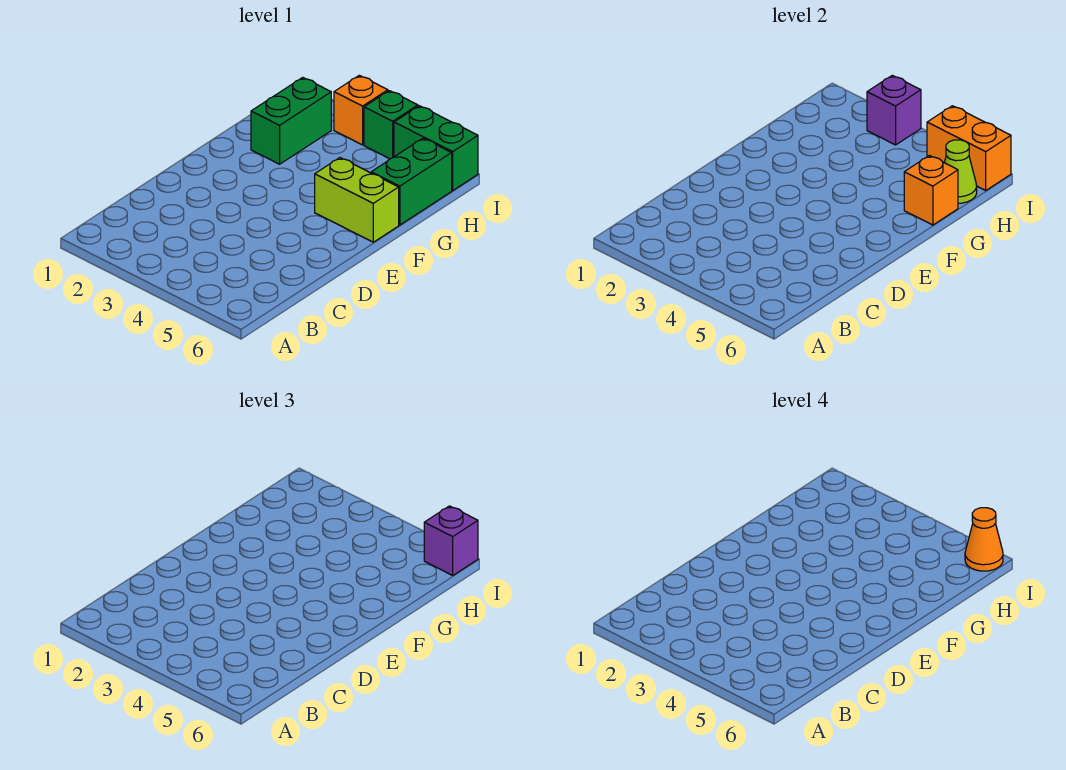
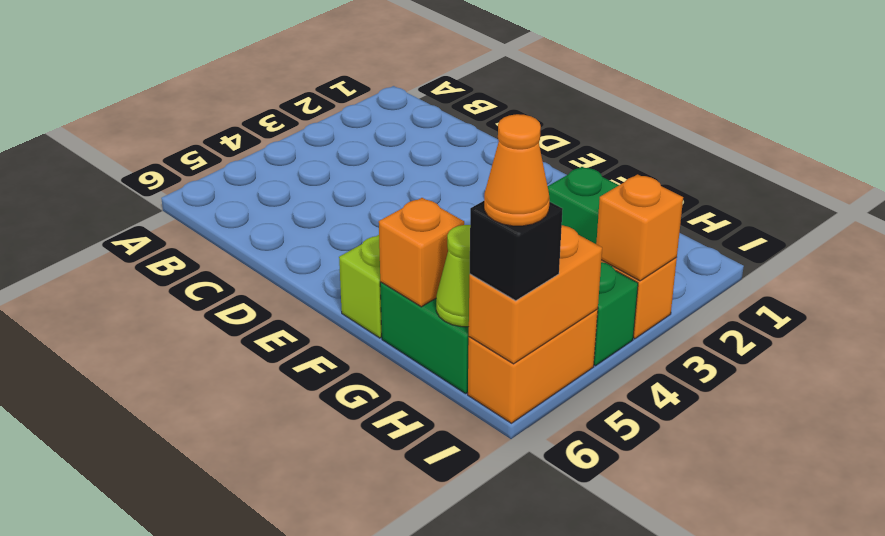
purple 1x1 brick [867,75,921,145] -> orange 1x1 brick [596,174,683,281]
green 1x2 brick [394,106,478,190] -> orange 1x2 brick [468,310,598,423]
purple 1x1 brick [424,506,478,575] -> black 1x1 brick [470,201,563,301]

